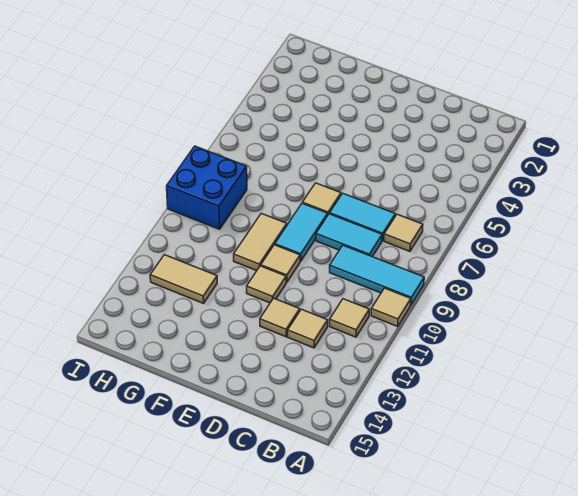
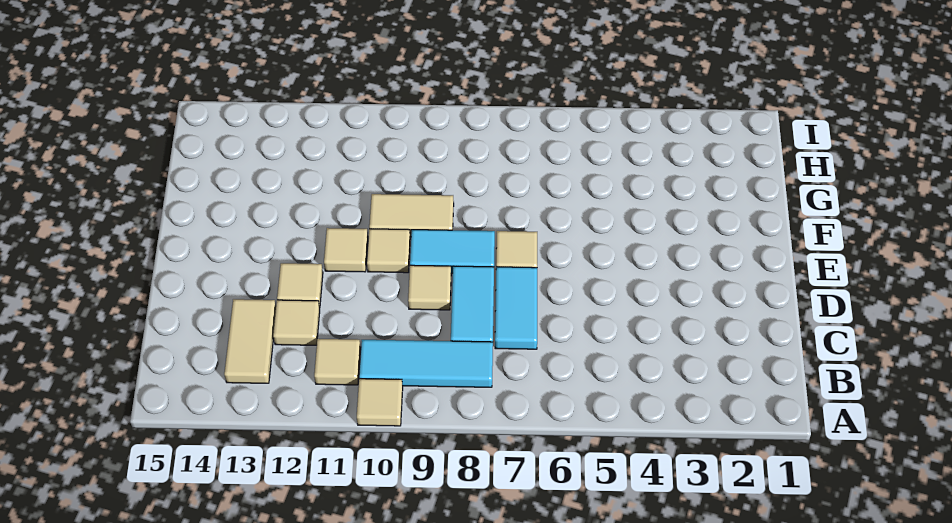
cyan 1x3 tile [330,245,424,304] -> cyan 1x3 tile turned to [359,340,493,387]
tan 1x1 tile [384,214,423,251] -> tan 1x1 tile moved to [408,265,451,310]
tan 1x2 tile [150,255,217,303] -> tan 1x2 tile moved to [224,299,276,383]
blue 2x2 brick [167,146,247,229] -> none

